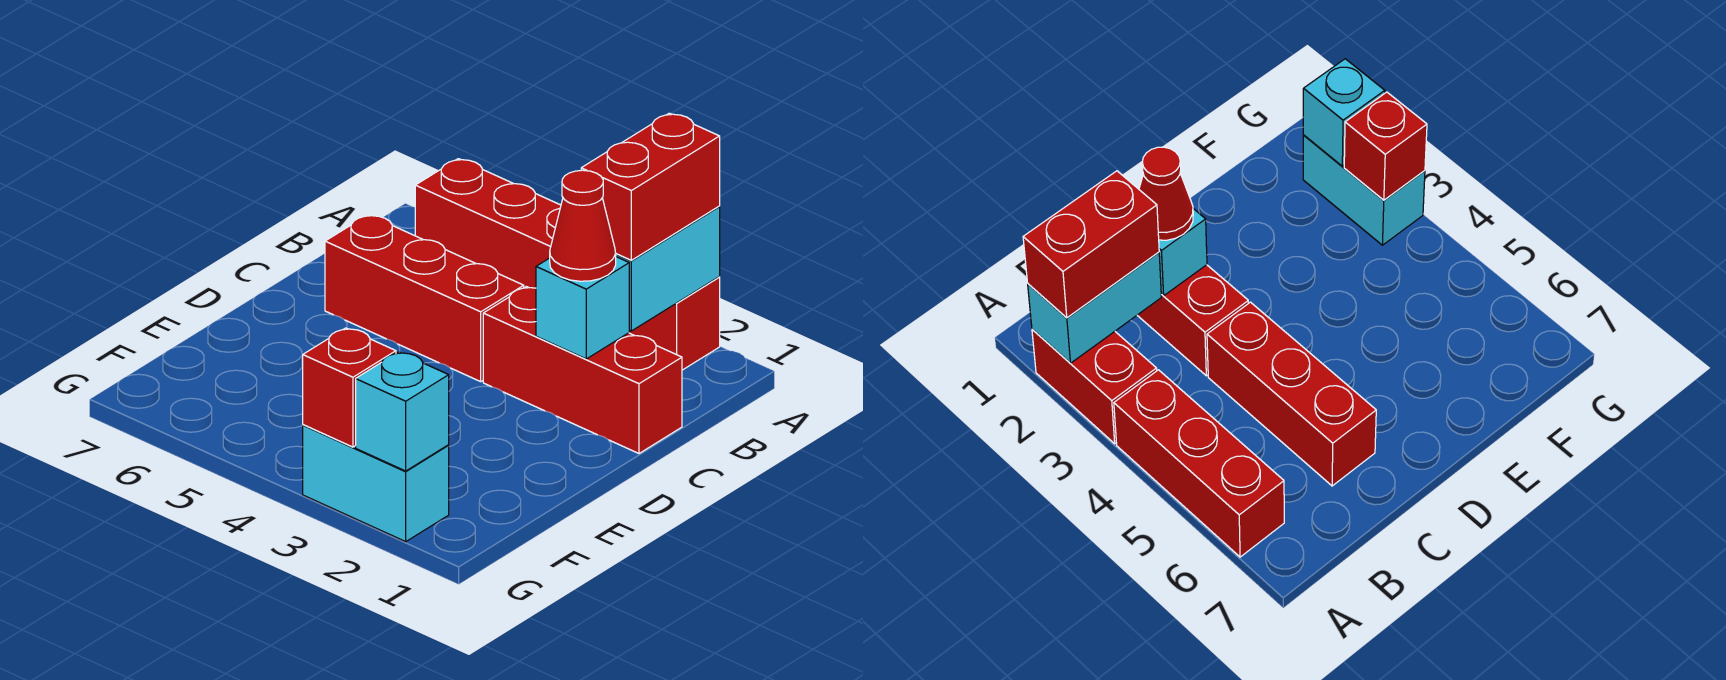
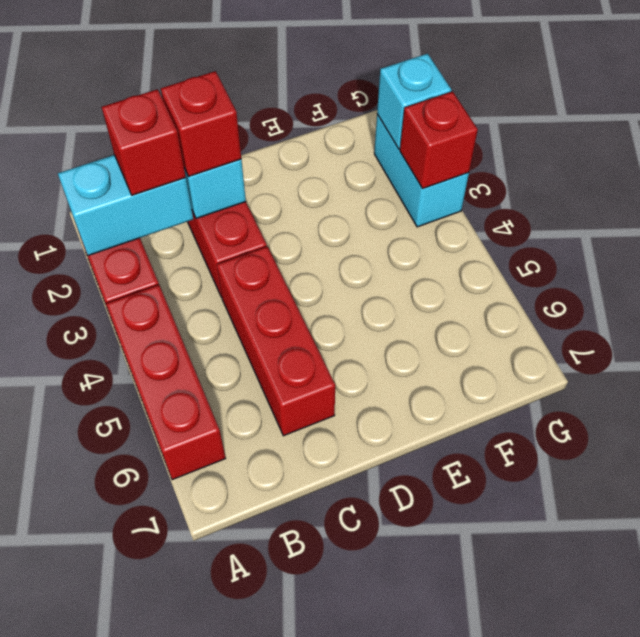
red 1x2 brick [581,113,720,260] -> red 1x1 brick [102,89,186,195]
red 1x1 cone [550,170,616,281] -> red 1x1 brick [161,71,241,177]

